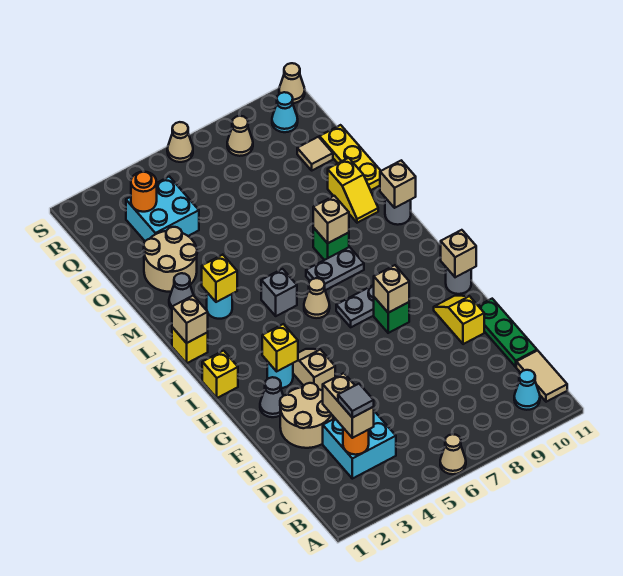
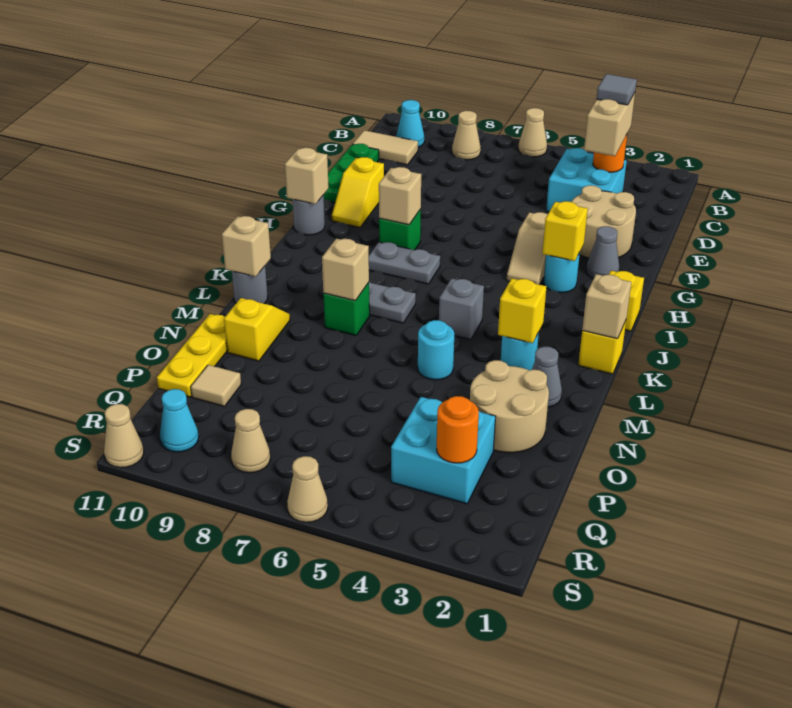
tan 1x2 tile [516,350,567,402] -> tan 1x2 tile turned to [353,130,418,165]
tan 1x1 cone [304,278,330,318] -> tan 1x1 cone moved to [452,111,481,160]
none -> cyan 1x1 round brick [418,320,454,380]

